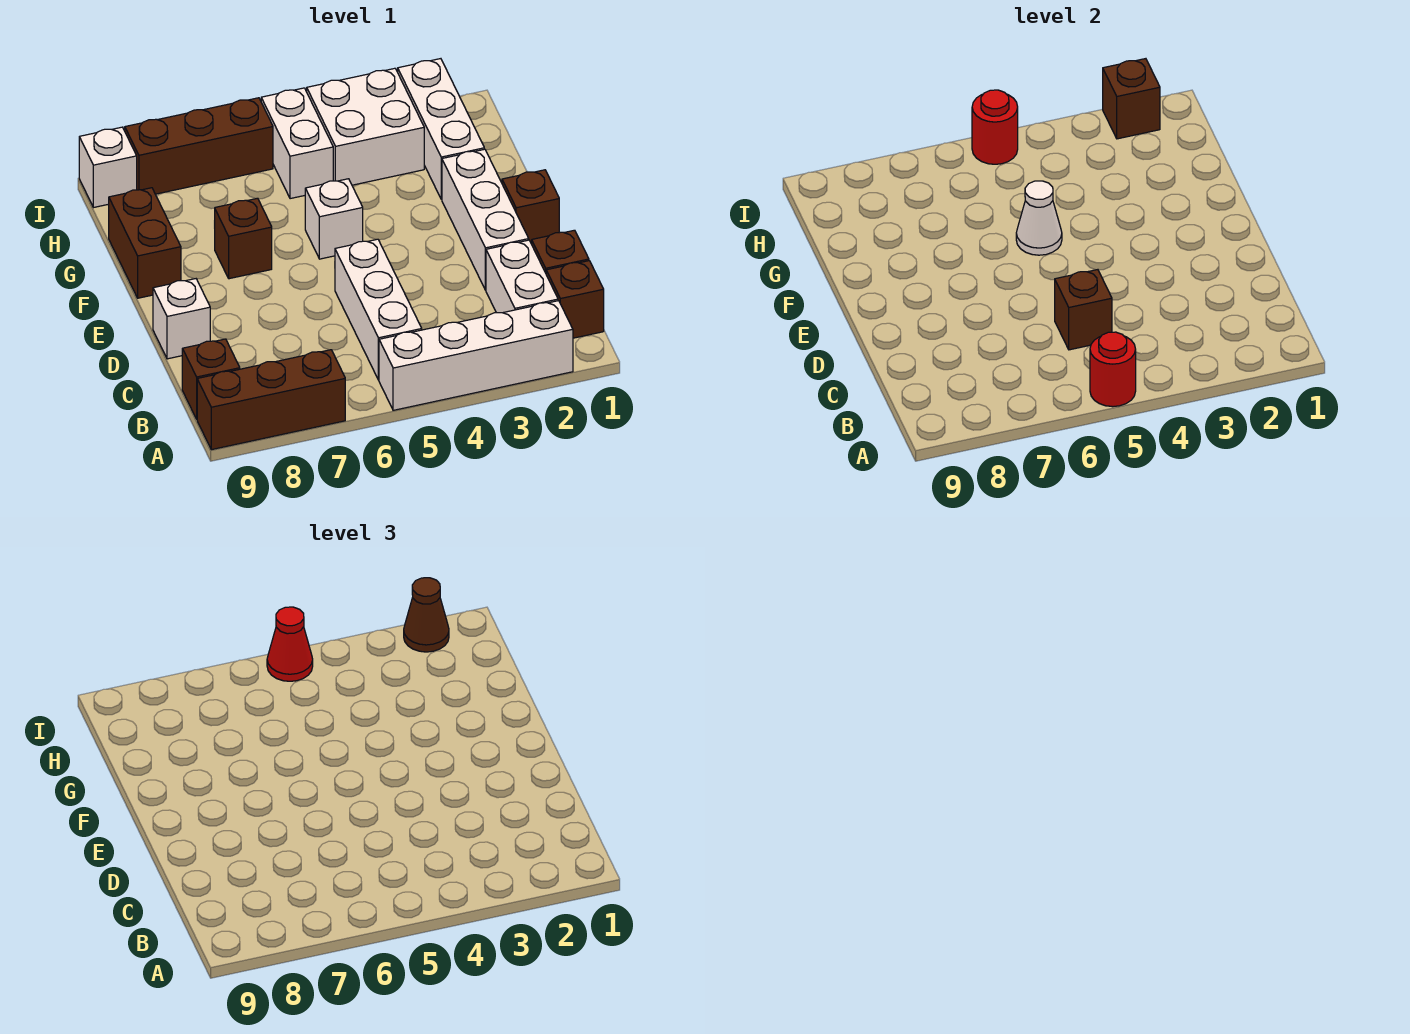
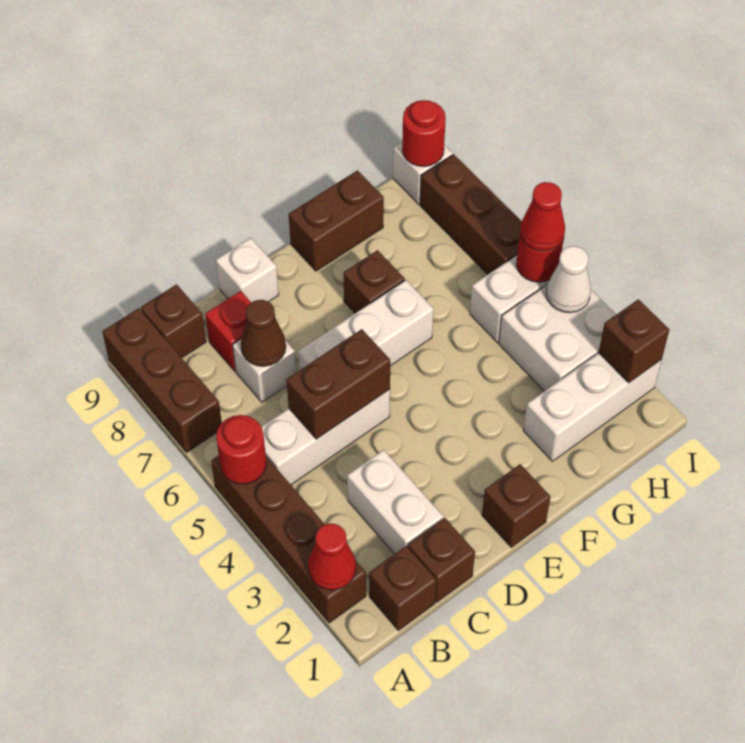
white 1x4 brick [379,301,573,410] -> brown 1x4 brick [211,455,366,623]
none -> red 1x1 cone [308,524,356,590]
white 1x2 brick [486,240,558,313] -> white 1x2 brick turned to [347,450,443,554]
brown 1x1 brick [1055,270,1112,350] -> brown 1x2 brick [286,329,390,439]
none -> red 1x1 brick [205,291,251,371]
white 1x3 brick [442,149,529,290] -> white 1x3 brick moved to [298,280,434,370]
white 1x1 brick [305,179,363,259] -> white 1x1 brick moved to [233,339,296,402]
white 1x1 cone [1016,181,1062,255] -> white 1x1 cone moved to [546,246,591,313]
brown 1x1 cone [404,578,449,652] -> brown 1x1 cone moved to [241,300,286,366]
none -> red 1x1 round brick [402,100,446,167]

